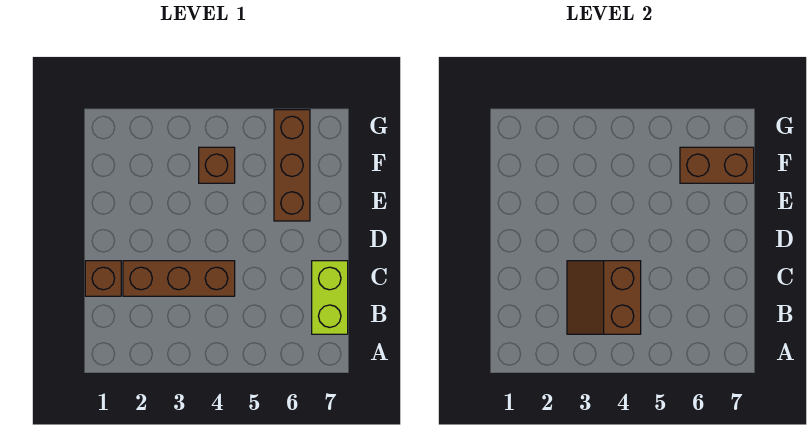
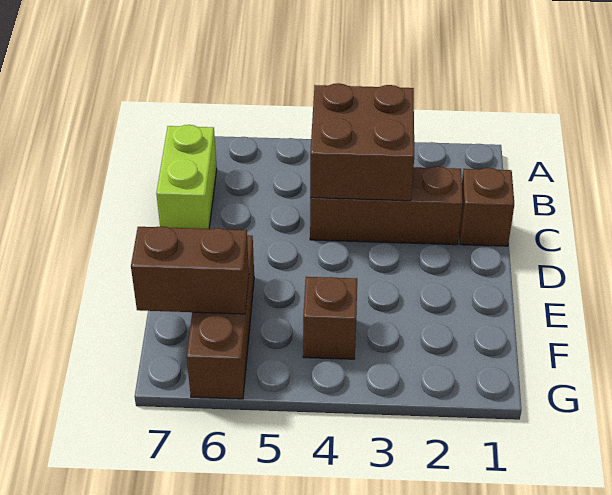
brown 2x2 slope [567,261,641,334] -> brown 2x2 brick [310,83,414,201]

